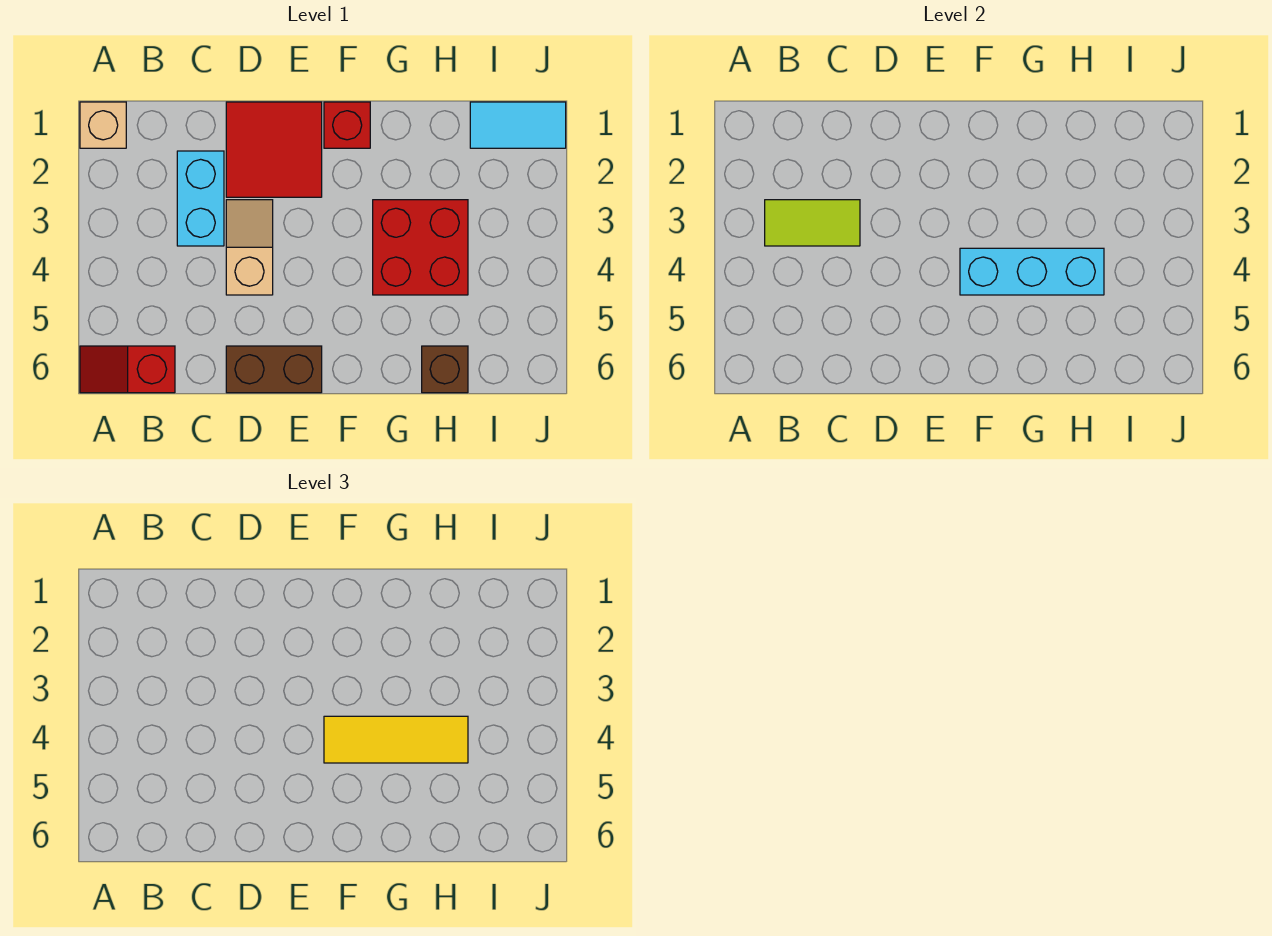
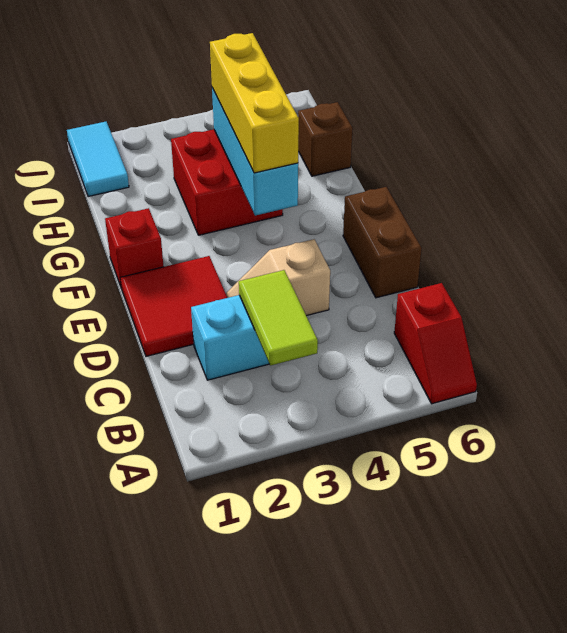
tan 1x1 brick [80,102,126,148] -> none
yellow 1x3 tile [324,716,468,763] -> yellow 1x3 brick [210,33,299,173]

